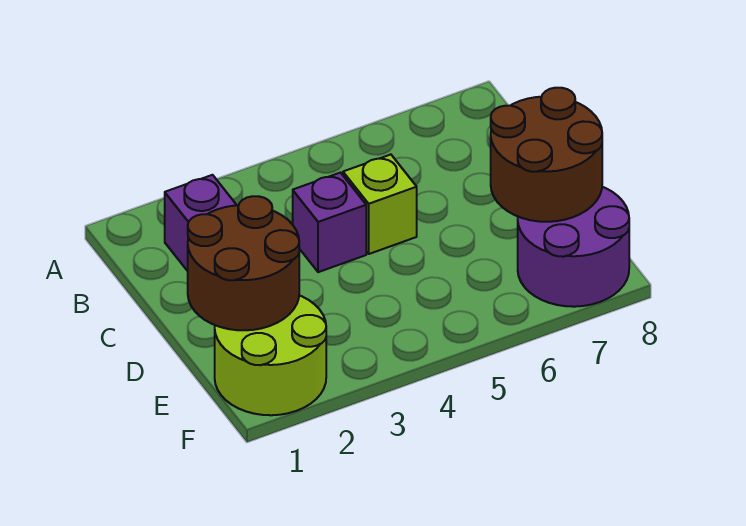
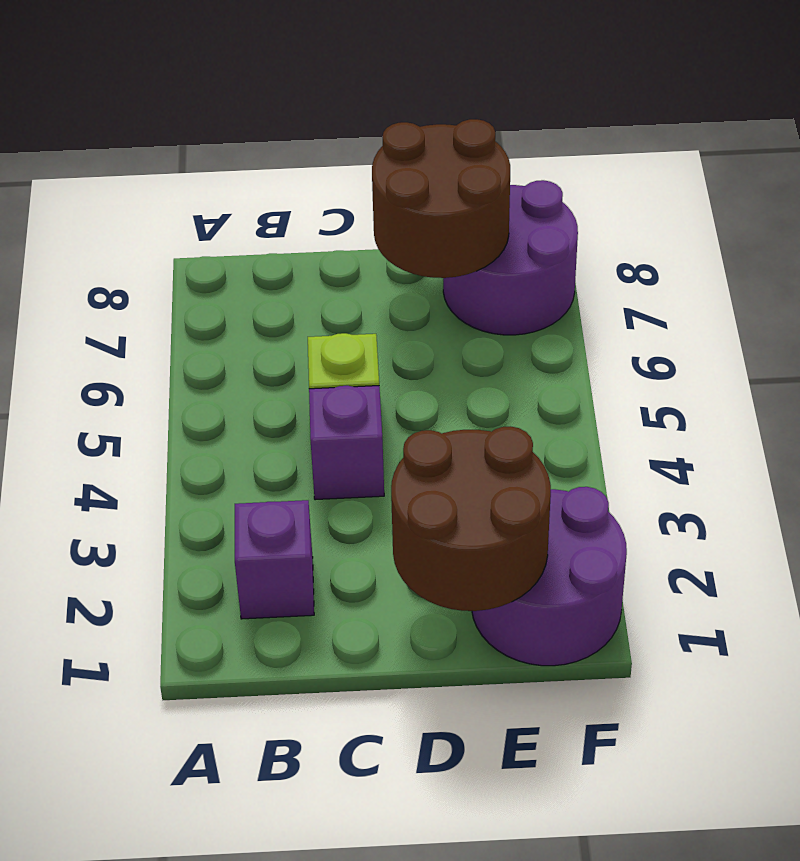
lime 2x2 round brick [215,295,326,415] -> purple 2x2 round brick [472,487,627,666]

